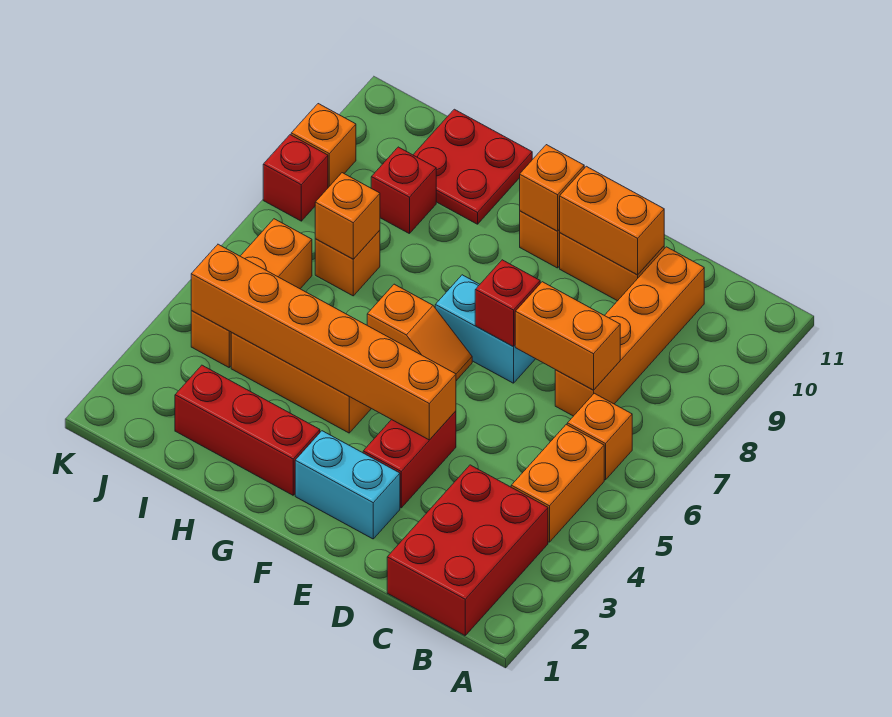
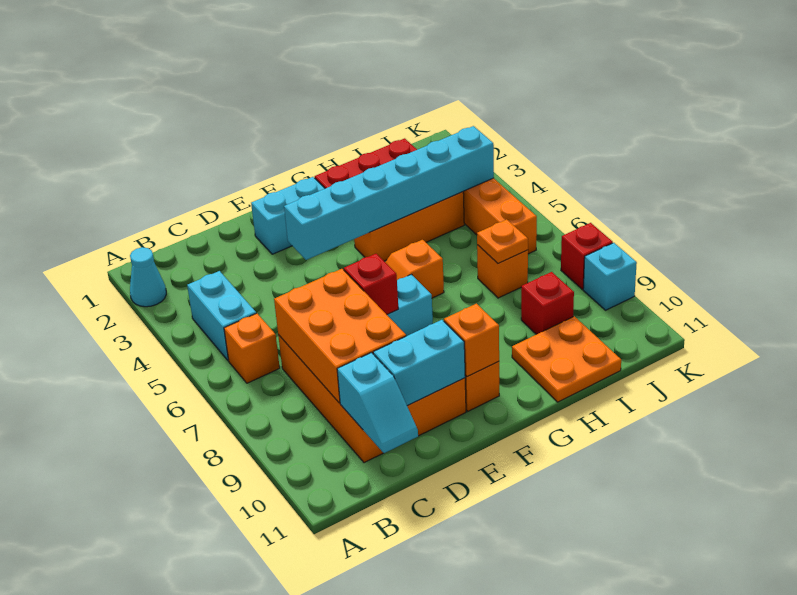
none -> cyan 1x1 cone [130,247,166,307]
red 2x3 brick [387,465,548,635] -> none
orange 1x2 brick [511,425,604,542] -> cyan 1x2 brick [187,271,256,361]
orange 1x2 brick [515,282,620,390] -> orange 2x3 brick [274,269,406,403]
none -> cyan 1x2 slope [337,353,418,453]
orange 1x2 brick [559,166,664,275] -> cyan 1x2 brick [373,320,465,406]
red 1x2 brick [363,411,456,508] -> none
orange 1x6 brick [191,244,456,440] -> cyan 1x6 brick [284,126,494,260]
red 2x2 plate [413,109,532,224] -> orange 2x2 plate [512,316,621,402]
orange 1x1 brick [315,173,380,259] -> orange 1x1 plate [477,219,528,263]
orange 1x1 brick [291,104,356,187] -> cyan 1x1 brick [583,243,637,310]

